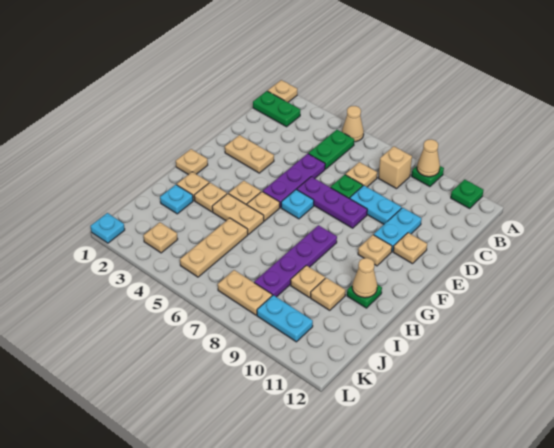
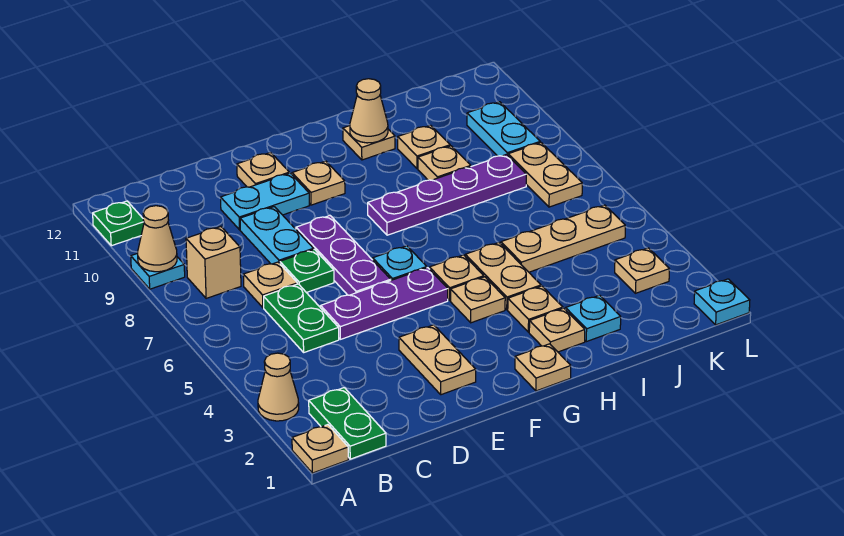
tan 1x1 cone [342,106,364,142] -> tan 1x1 cone moved to [258,353,299,421]
green 1x1 plate [412,166,444,187] -> cyan 1x1 plate [131,253,185,289]
green 1x2 plate [308,130,354,169] -> green 1x2 plate turned to [264,284,339,352]
green 1x1 plate [347,285,382,308] -> tan 1x1 plate [343,126,395,160]

